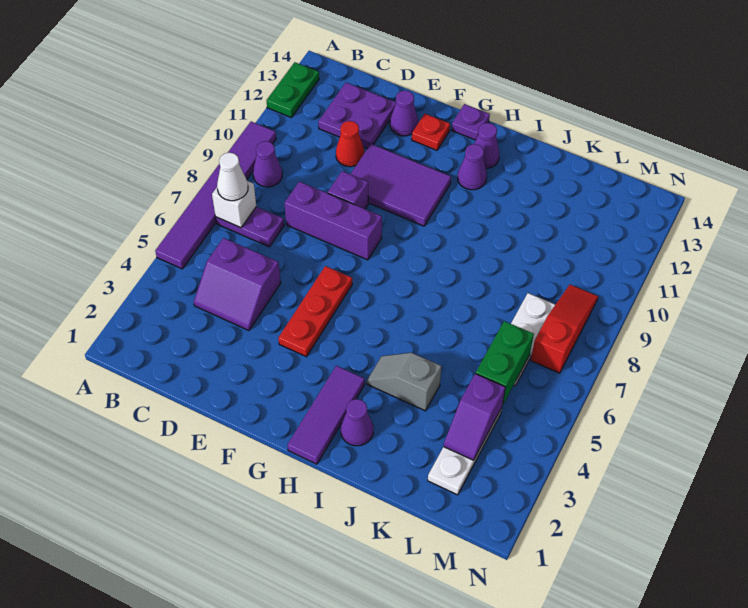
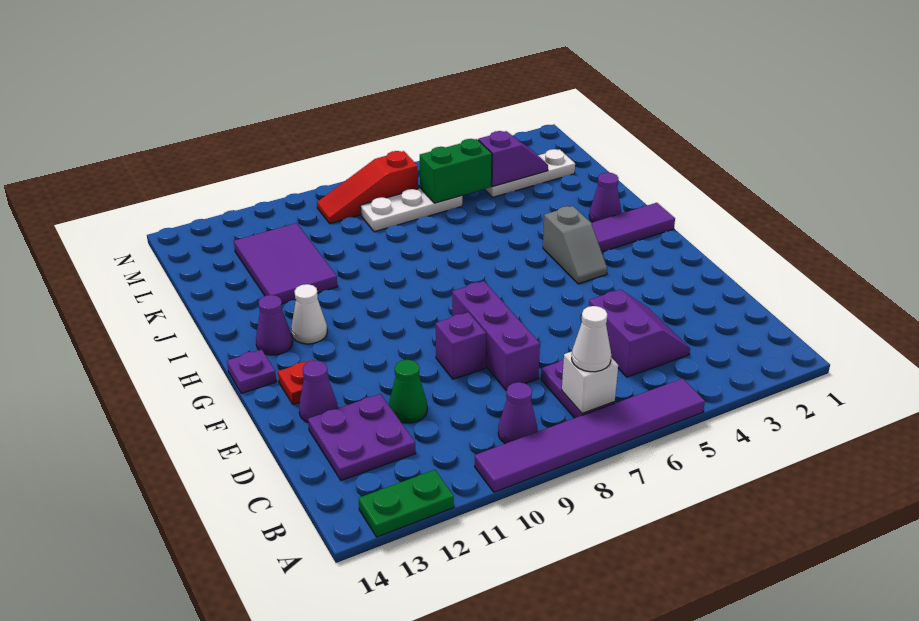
red 1x1 cone [336,121,364,167] -> green 1x1 cone [389,360,427,423]
purple 2x3 tile [351,144,451,226] -> purple 2x3 tile moved to [234,223,338,304]
red 1x3 plate [278,266,352,357] -> none
purple 1x1 cone [458,144,487,190] -> white 1x1 cone [291,284,327,344]
grey 1x2 slope [367,353,441,411] -> grey 1x2 slope moved to [543,206,607,284]

